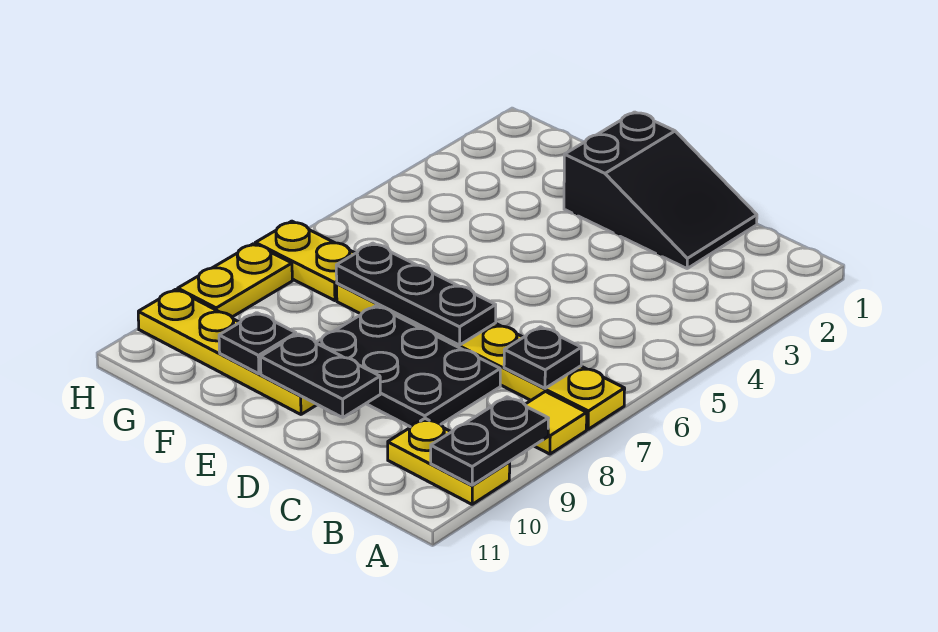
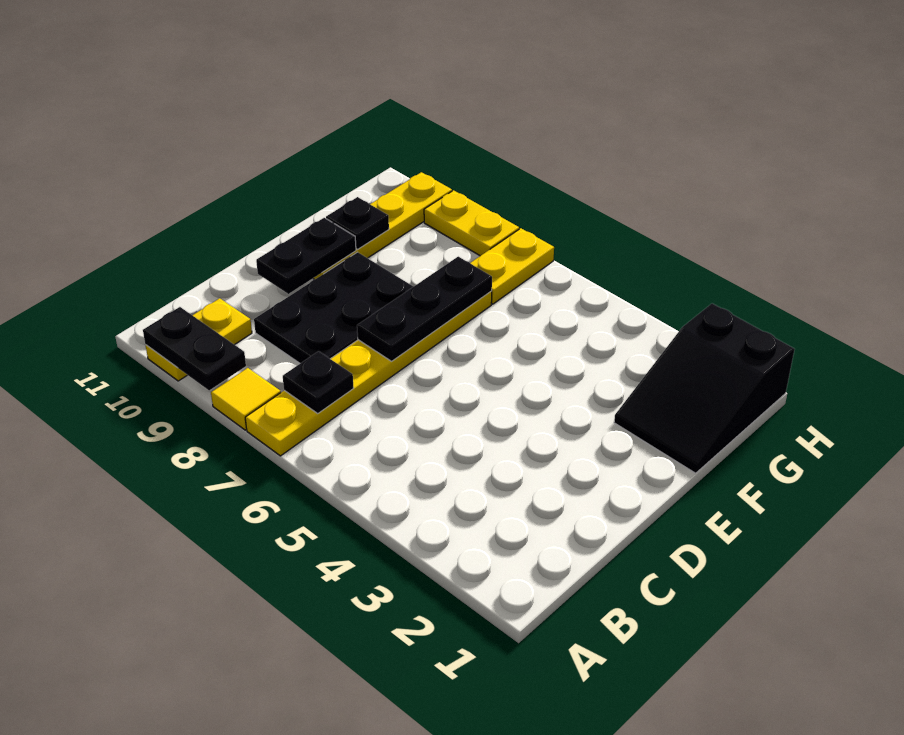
black 2x3 slope [564,112,757,268] -> black 2x3 slope moved to [614,303,795,473]

